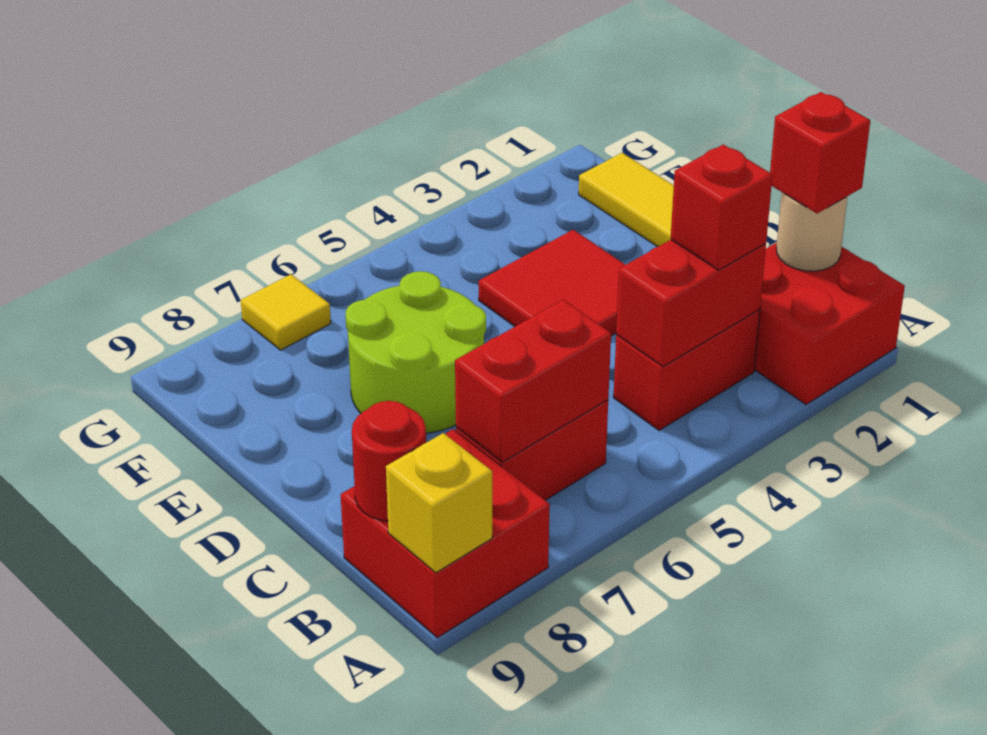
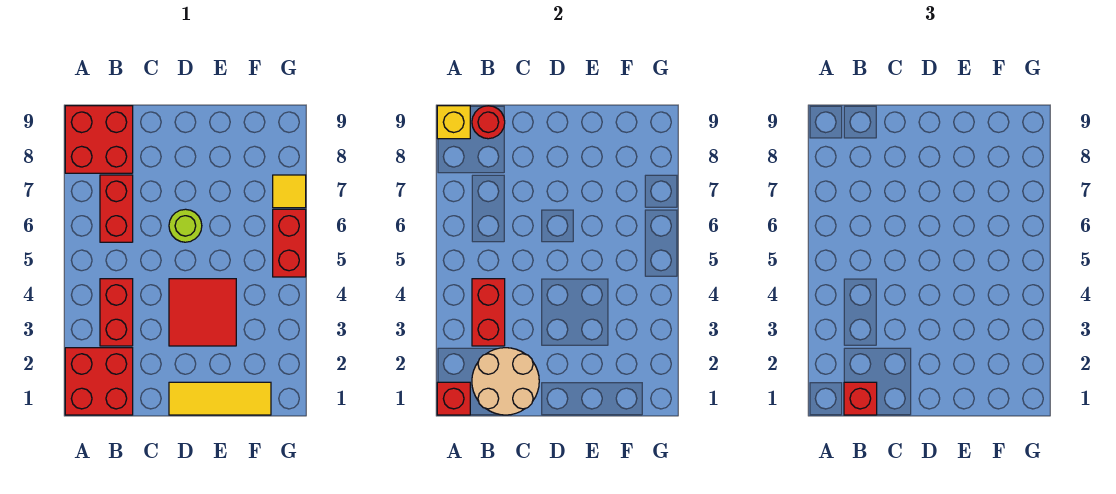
tan 1x1 round brick [776,193,847,271] -> tan 2x2 round brick [472,348,539,415]
red 1x1 brick [671,145,773,270] -> red 1x1 brick moved to [437,382,470,415]
red 1x2 brick [455,300,611,462] -> red 1x2 brick moved to [273,209,306,277]
lime 2x2 round brick [345,271,486,433] -> lime 1x1 round brick [169,209,202,242]

